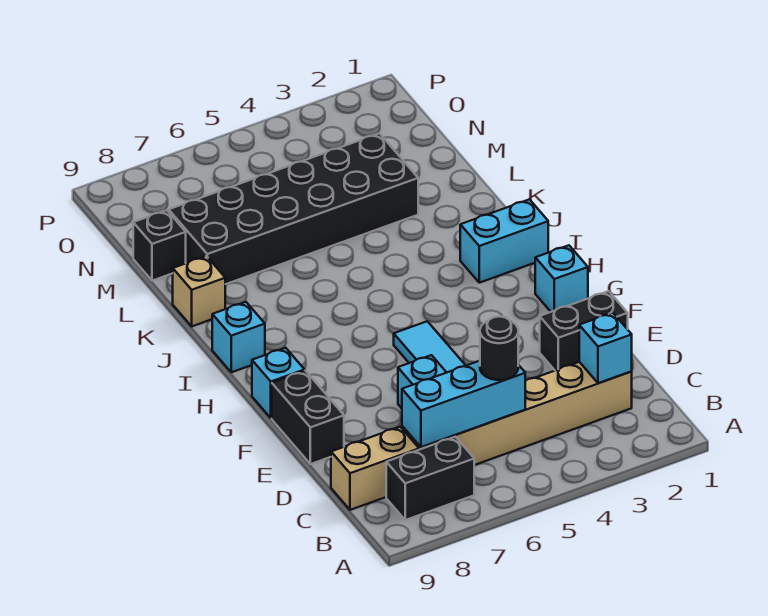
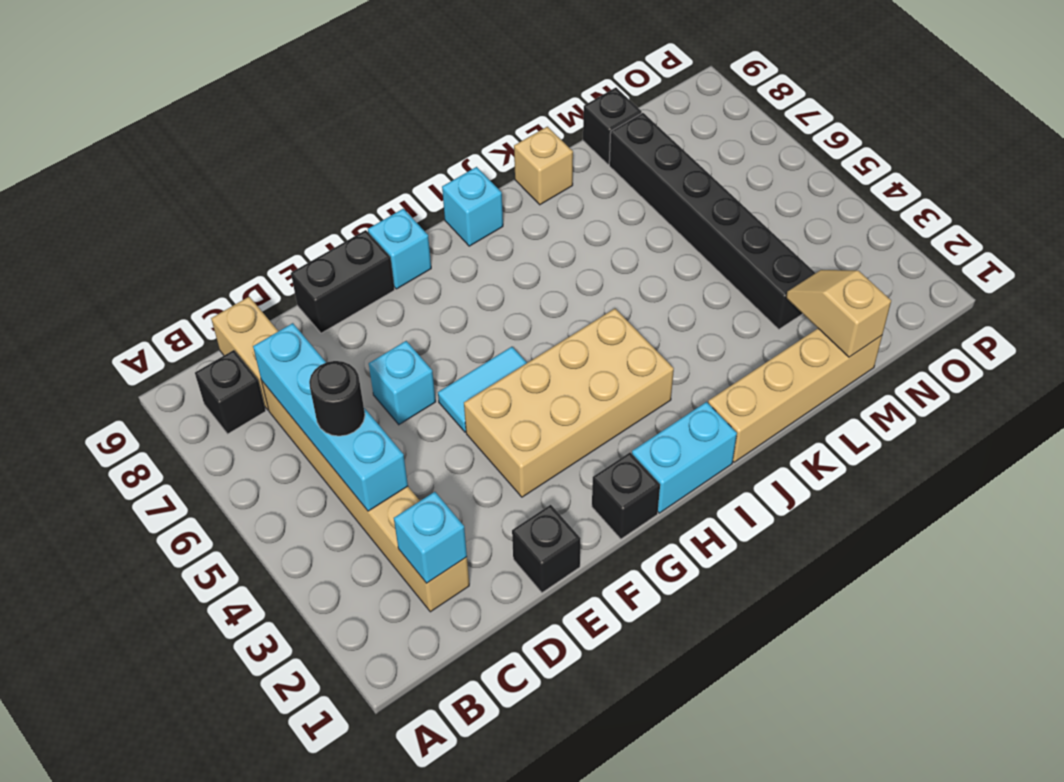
black 1x2 brick [386,437,474,520] -> black 1x1 brick [195,350,266,434]
cyan 1x3 brick [402,361,525,447] -> cyan 1x4 brick [253,323,408,511]
black 1x2 brick [540,291,628,370] -> black 1x1 brick [512,505,581,593]
none -> tan 2x4 brick [464,309,674,497]
cyan 1x1 brick [535,245,588,312] -> black 1x1 brick [592,453,660,539]
cyan 1x2 brick [460,199,548,283] -> cyan 1x2 brick turned to [632,402,737,513]
none -> tan 1x4 brick [708,329,882,462]
black 2x6 brick [169,133,418,284] -> black 1x6 brick [609,113,815,329]
none -> tan 1x2 slope [786,270,891,357]

